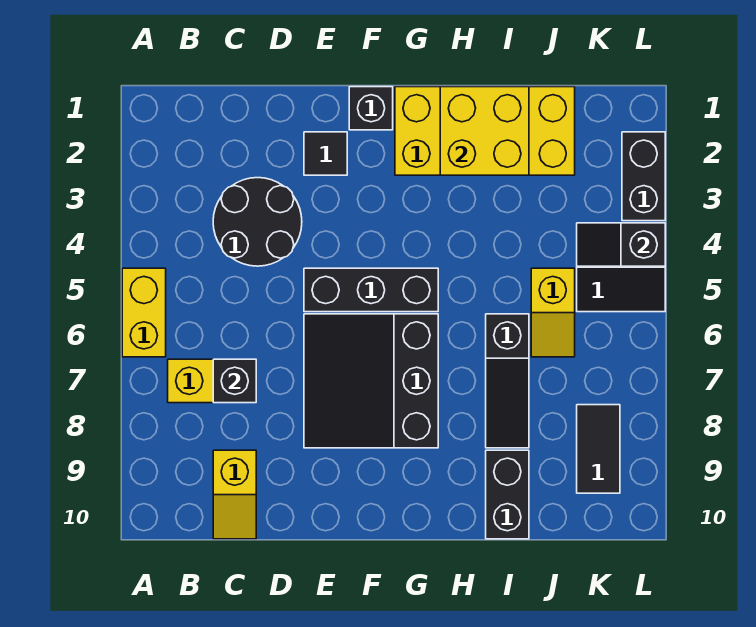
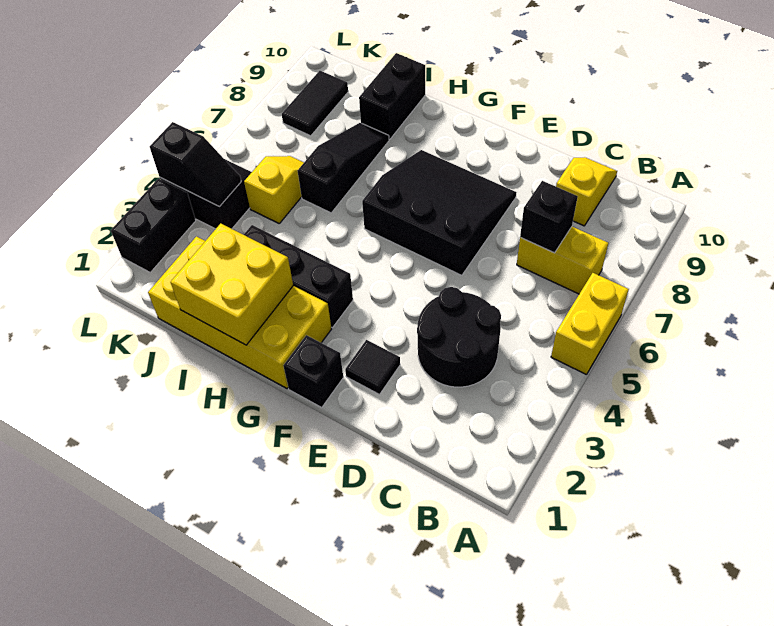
black 1x3 brick [304,268,438,312] -> black 1x3 brick moved to [244,225,353,327]
black 3x3 slope [304,314,438,448] -> black 3x3 slope turned to [362,150,517,275]

